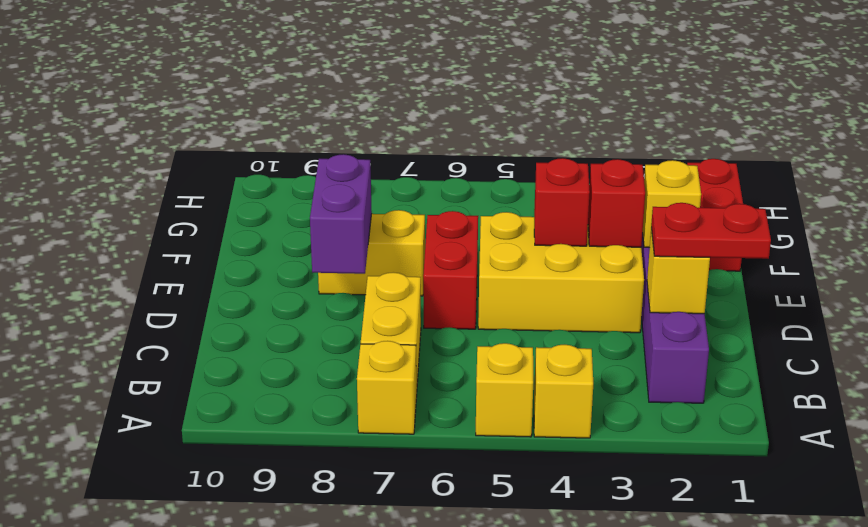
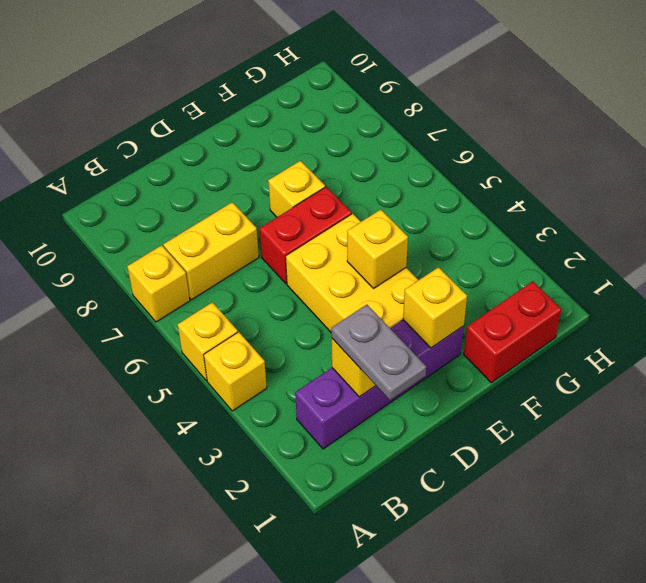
red 1x2 plate [651,203,771,259] -> grey 1x2 plate [331,305,426,400]
purple 1x2 brick [310,154,372,274] -> none
red 1x1 brick [588,159,645,247] -> none
red 1x1 brick [534,158,590,246] -> yellow 1x1 brick [347,209,408,289]
yellow 1x2 brick [318,210,425,296] -> yellow 1x1 brick [268,161,325,217]

